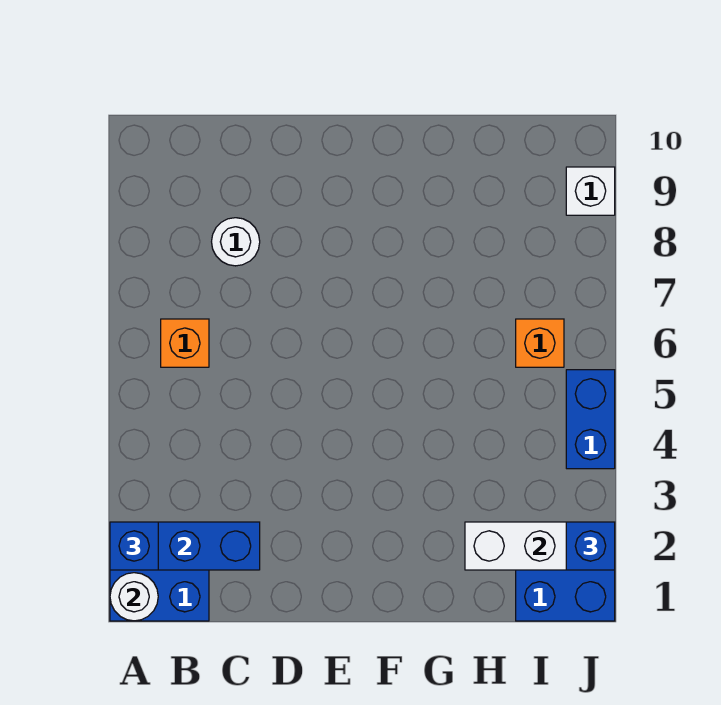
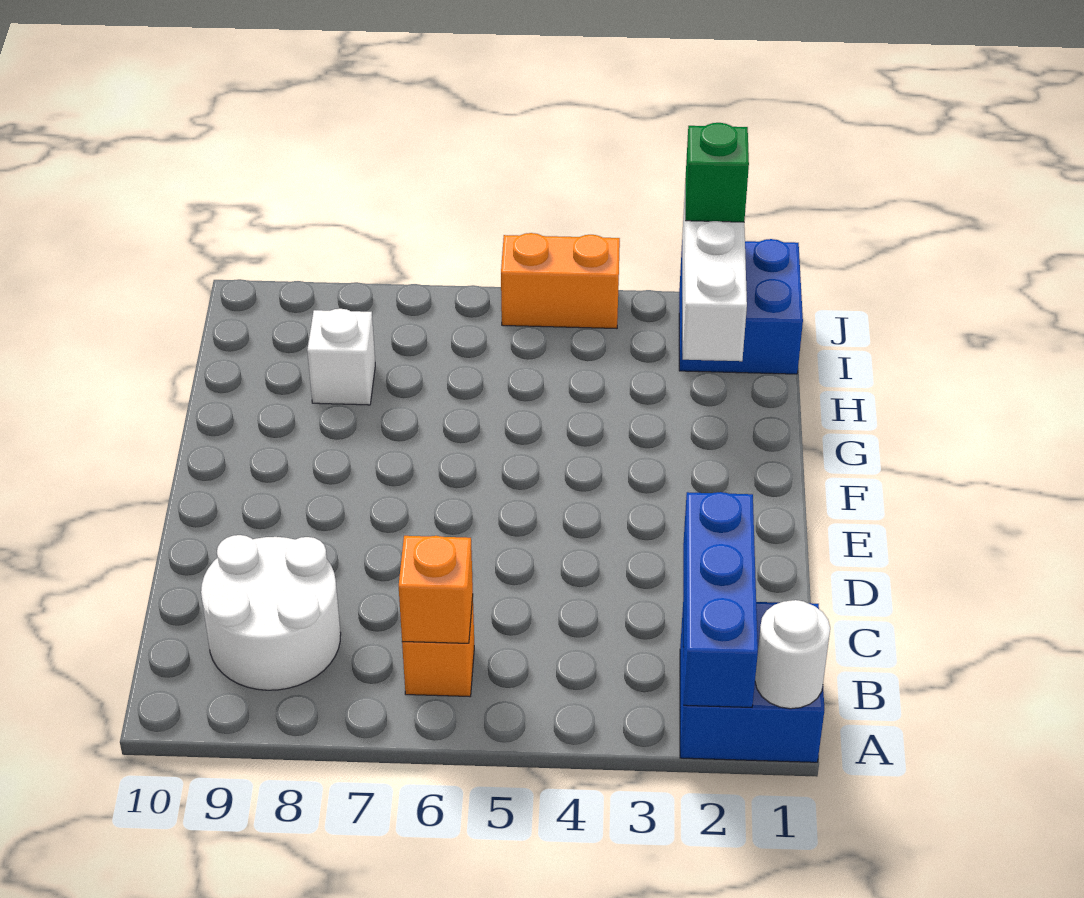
blue 1x1 brick [110,522,158,570] -> none
white 1x1 round brick [212,218,260,266] -> white 2x2 round brick [201,535,341,690]
orange 1x1 brick [516,319,564,367] -> orange 1x1 brick moved to [399,536,473,643]
blue 1x1 brick [566,522,615,570] -> green 1x1 brick [685,123,749,222]
blue 1x2 brick [566,370,615,469] -> orange 1x2 brick [501,233,620,328]
white 1x1 brick [566,167,615,215] -> white 1x1 brick moved to [307,309,375,405]

